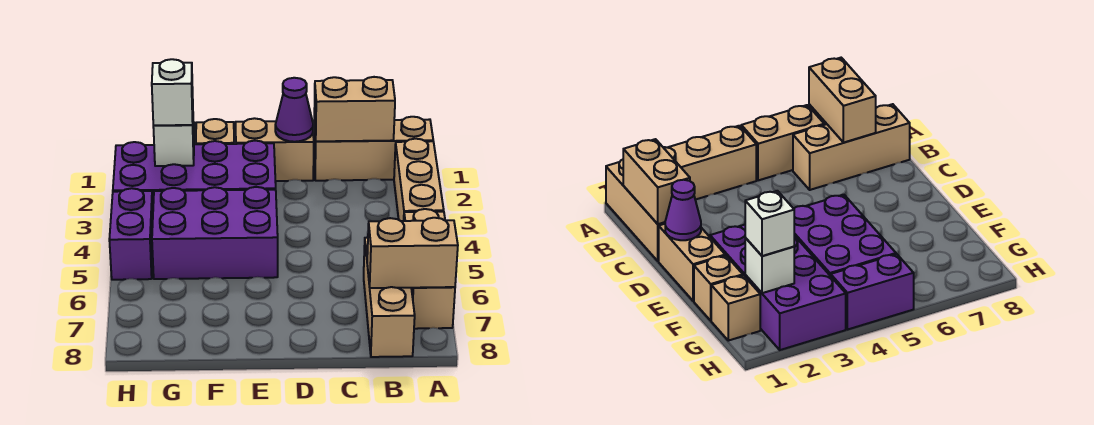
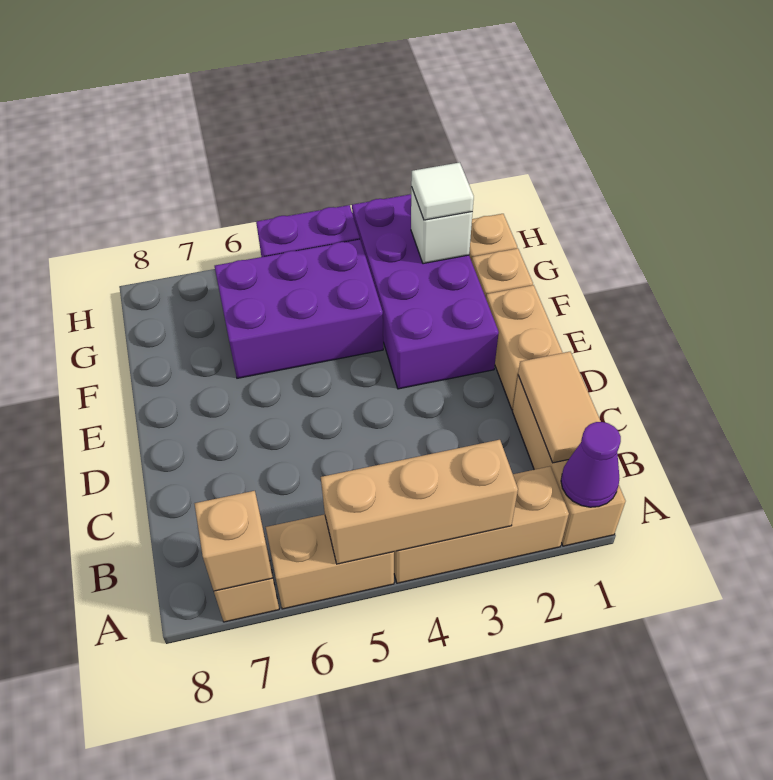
tan 1x2 brick [367,218,458,288] -> tan 1x1 brick [194,491,272,591]
tan 1x2 brick [314,77,395,141] -> tan 1x2 tile [518,352,601,463]
tan 1x3 brick [364,237,415,357] -> tan 1x3 brick moved to [321,440,518,564]
purple 1x1 cone [275,78,313,142] -> purple 1x1 cone moved to [561,422,621,507]
purple 2x3 brick [152,187,278,279] -> purple 2x3 brick turned to [215,239,383,378]
white 1x1 brick [152,59,193,125] -> white 1x1 tile [411,162,474,220]

